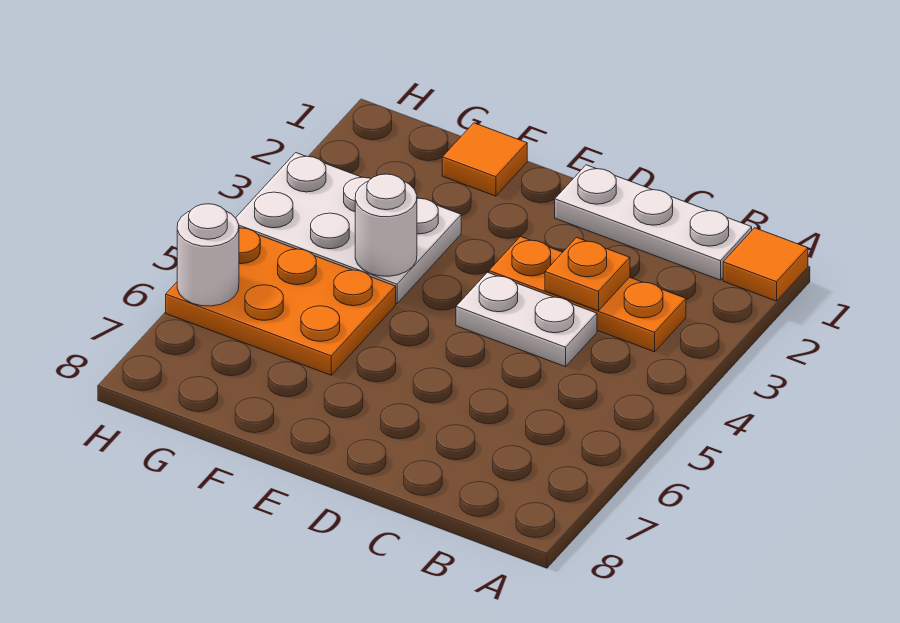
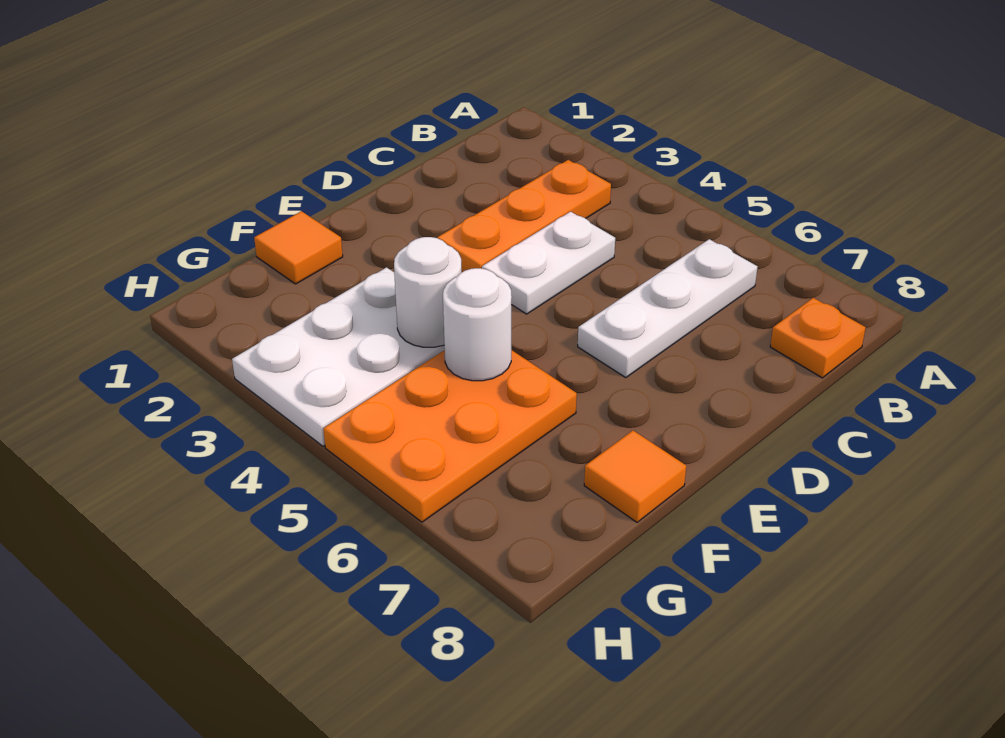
orange 1x1 tile [723,228,808,301] -> orange 1x1 tile moved to [584,431,686,522]
white 1x3 plate [555,165,752,280] -> white 1x3 plate moved to [578,239,757,378]
orange 1x1 plate [545,238,630,311] -> orange 1x1 plate moved to [770,298,866,378]
white 1x1 round brick [177,204,239,306] -> white 1x1 round brick moved to [443,268,512,381]

